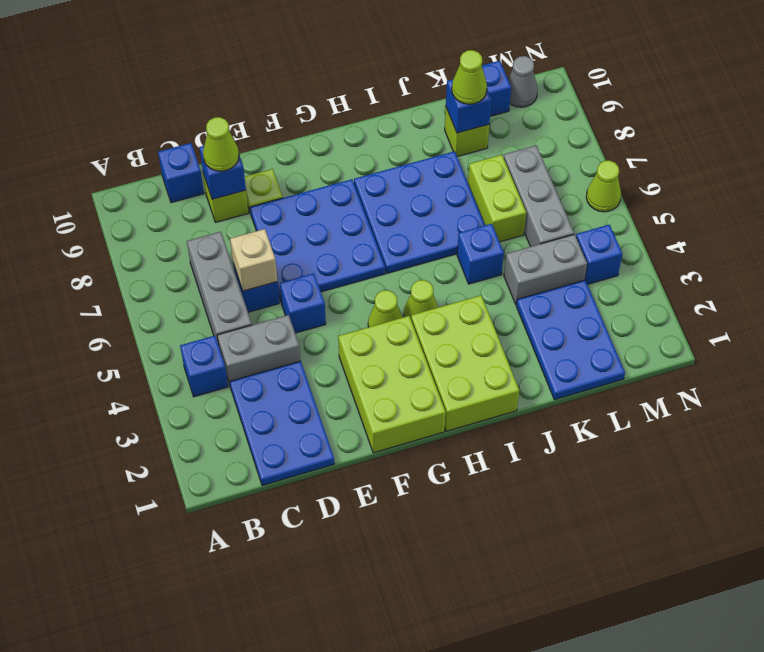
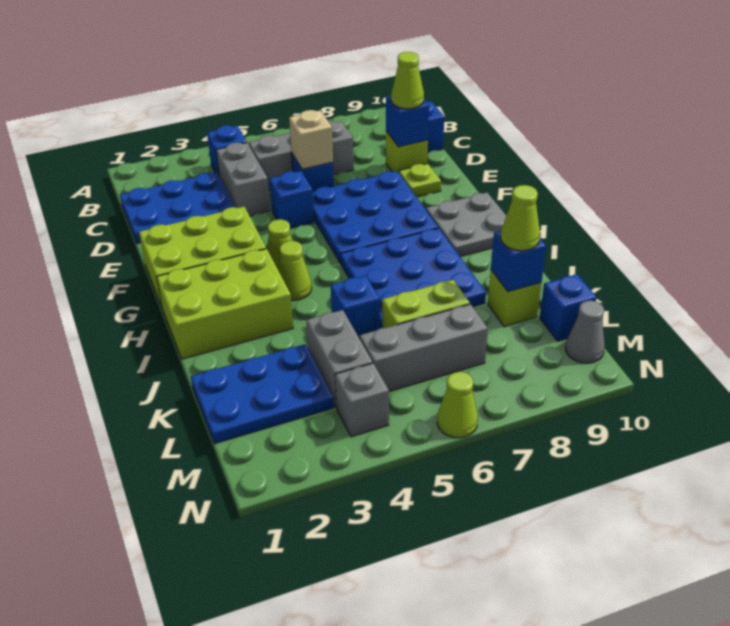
none -> grey 2x2 plate [426,193,506,257]
blue 1x1 brick [576,225,622,284] -> grey 1x1 brick [335,363,389,437]

